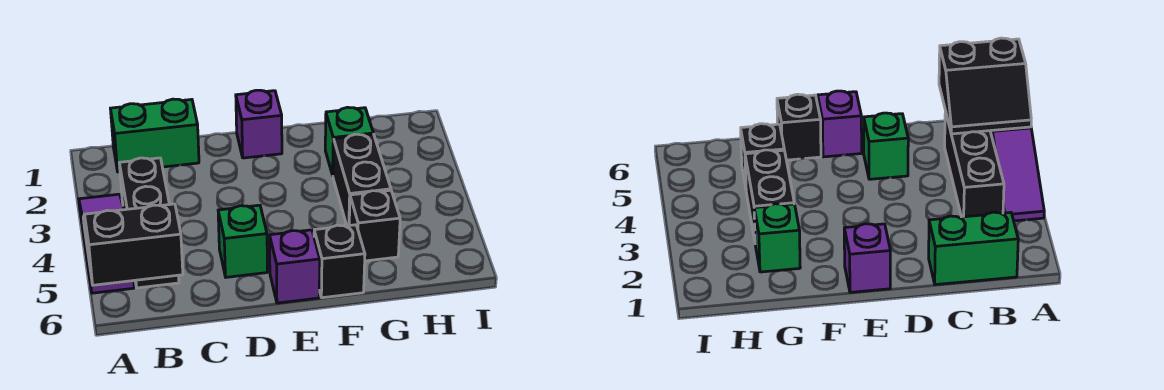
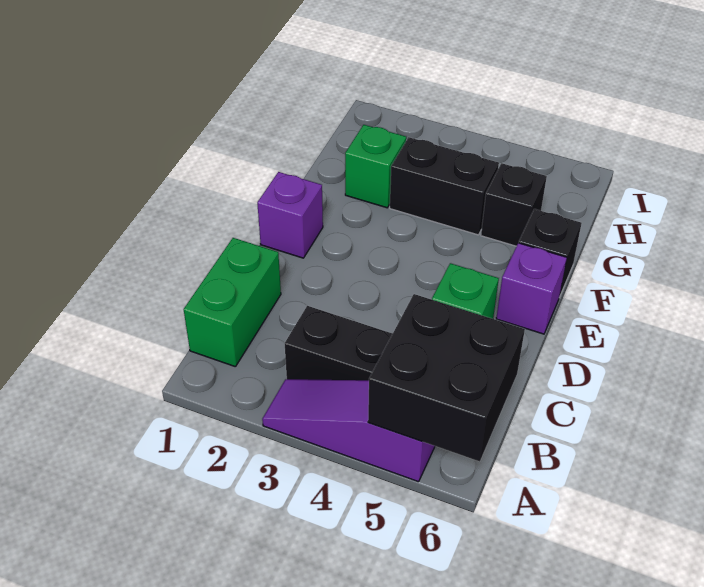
black 2x2 slope [83,204,183,285] -> black 2x2 brick [368,294,525,462]

